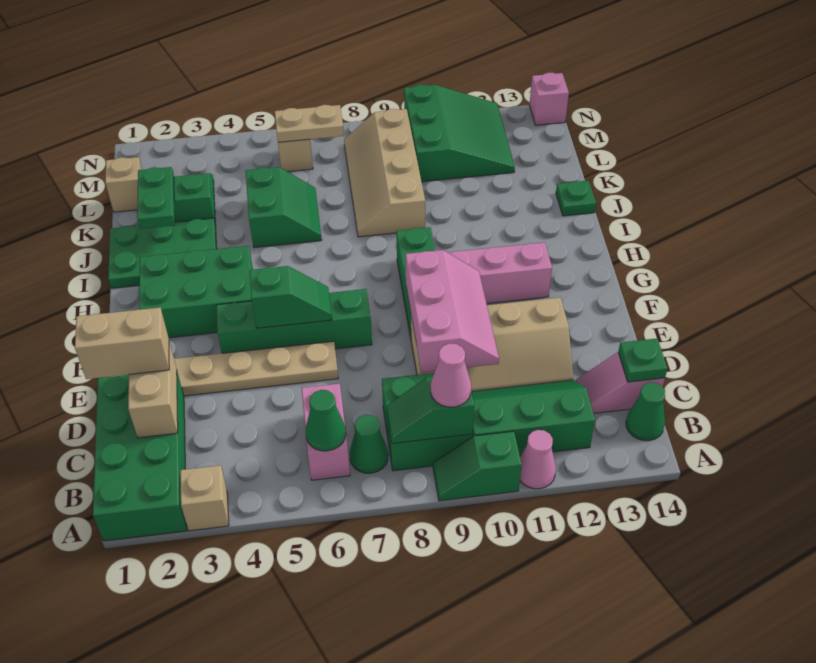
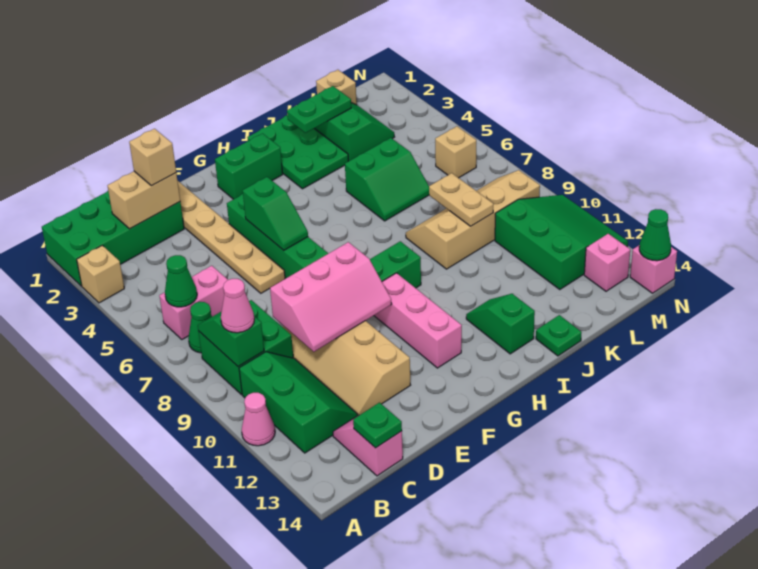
green 1x2 slope [433,431,522,501] -> green 1x2 slope moved to [466,294,535,354]
green 1x1 cone [626,382,665,441] -> green 1x1 cone moved to [639,209,671,261]
tan 1x2 brick [75,308,169,379] -> tan 1x1 brick [129,129,176,186]
green 2x3 brick [139,246,253,338] -> green 1x2 brick [215,134,283,199]
green 3x3 slope [404,84,515,182] -> green 3x3 slope turned to [495,195,628,290]
tan 1x2 plate [275,105,344,142] -> tan 1x2 plate moved to [429,173,493,226]
none -> pink 1x1 brick [584,234,630,291]

